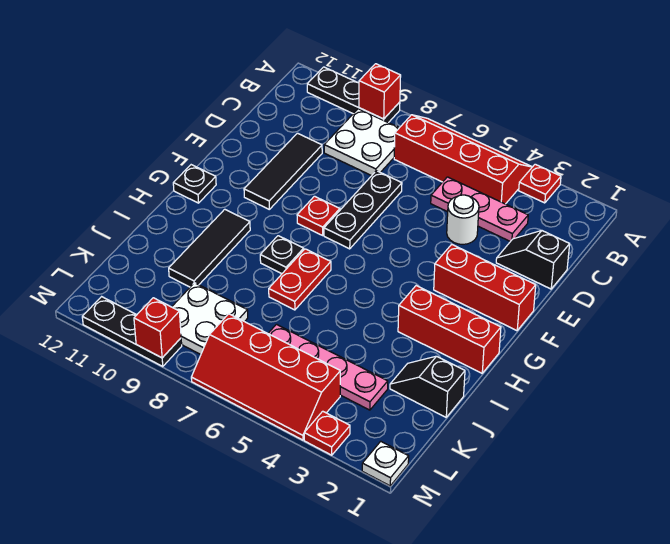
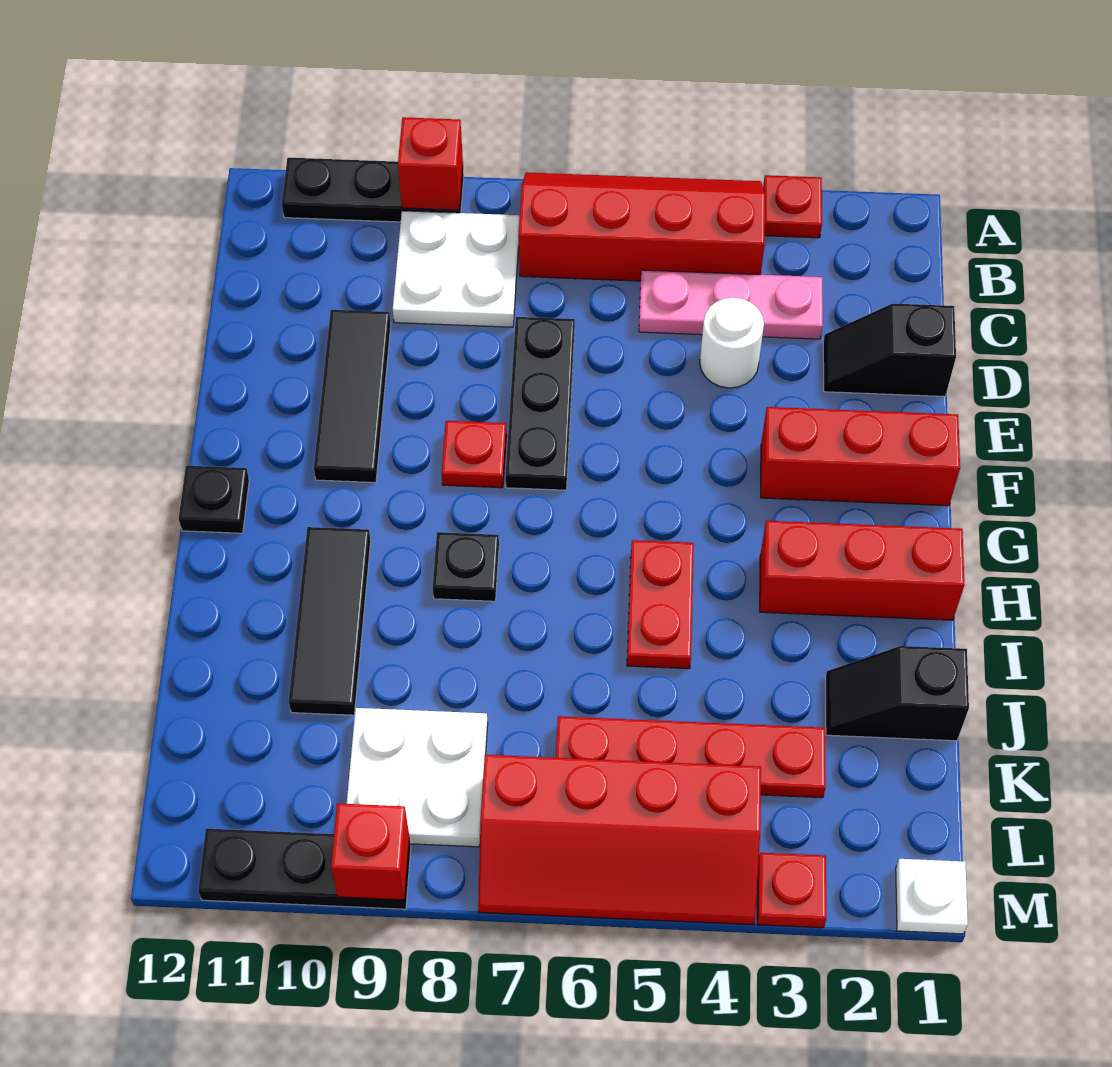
red 1x2 plate [269,249,331,310] -> red 1x2 plate moved to [627,540,694,669]
pink 1x4 plate [268,324,388,410] -> red 1x4 plate [556,716,826,798]

